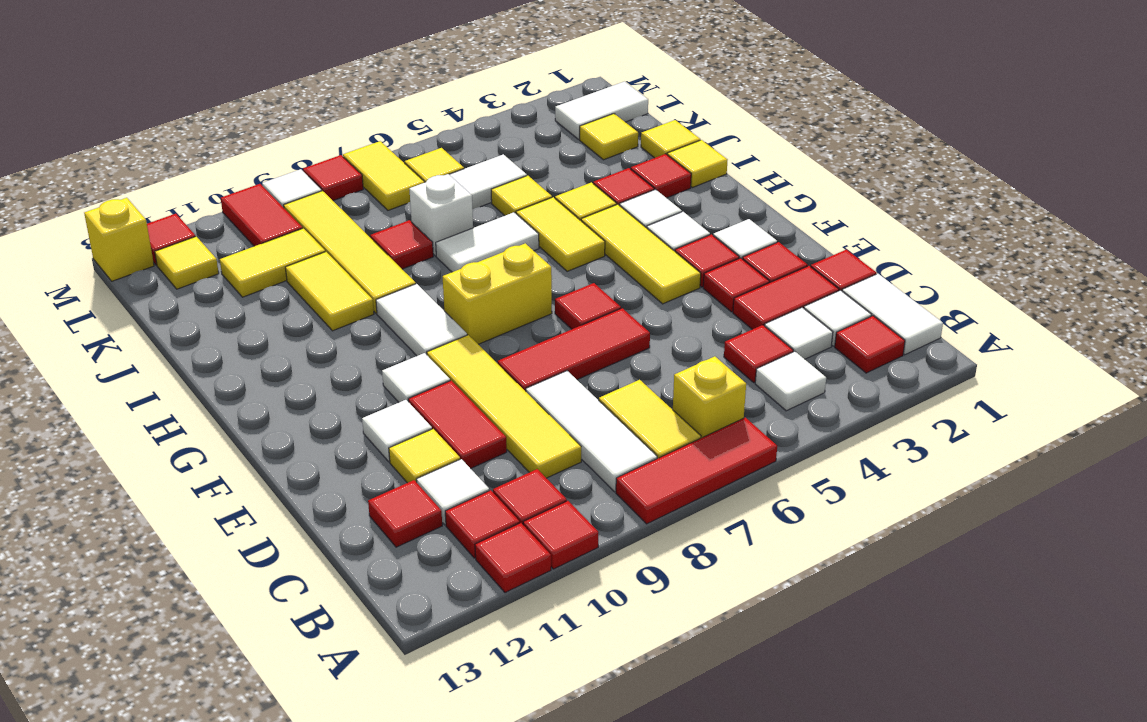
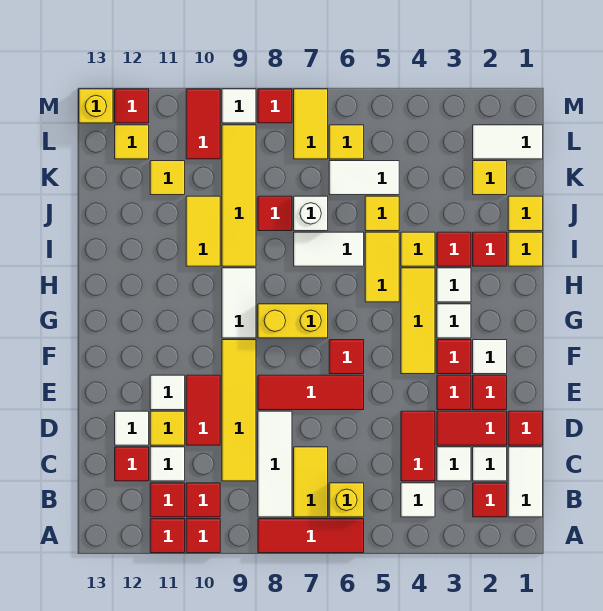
red 1x1 tile [724,325,793,383] -> red 1x2 tile [401,411,435,481]
white 1x1 tile [382,353,450,402] -> white 1x1 tile moved to [115,411,149,445]
yellow 1x2 tile [220,228,325,297] -> yellow 1x1 tile [150,161,185,195]

